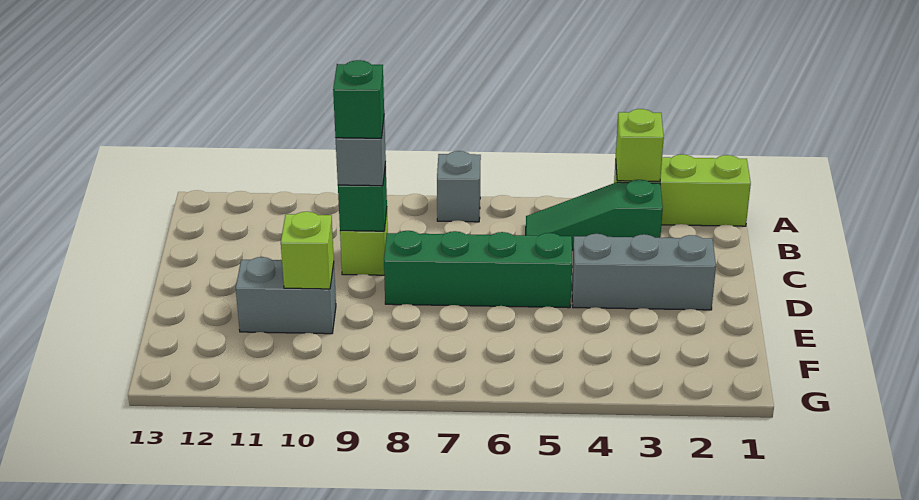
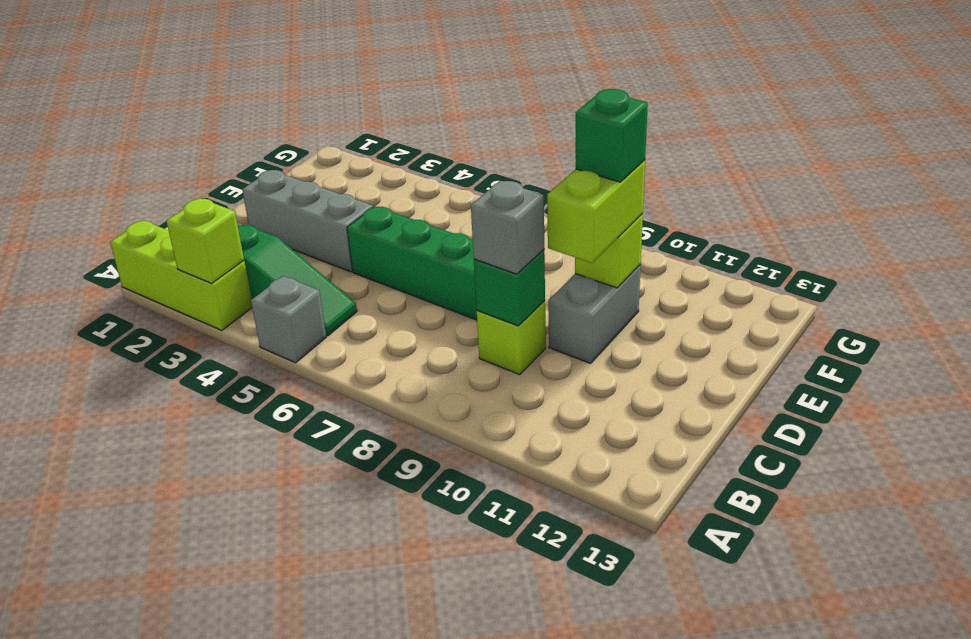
grey 1x1 brick [437,151,481,222] -> grey 1x1 brick moved to [251,276,326,363]
green 1x1 brick [333,60,384,138] -> green 1x1 brick moved to [576,89,648,182]
none -> lime 1x2 brick [547,160,645,263]
grey 1x2 brick [236,257,336,334] -> grey 1x2 brick turned to [549,265,641,363]

